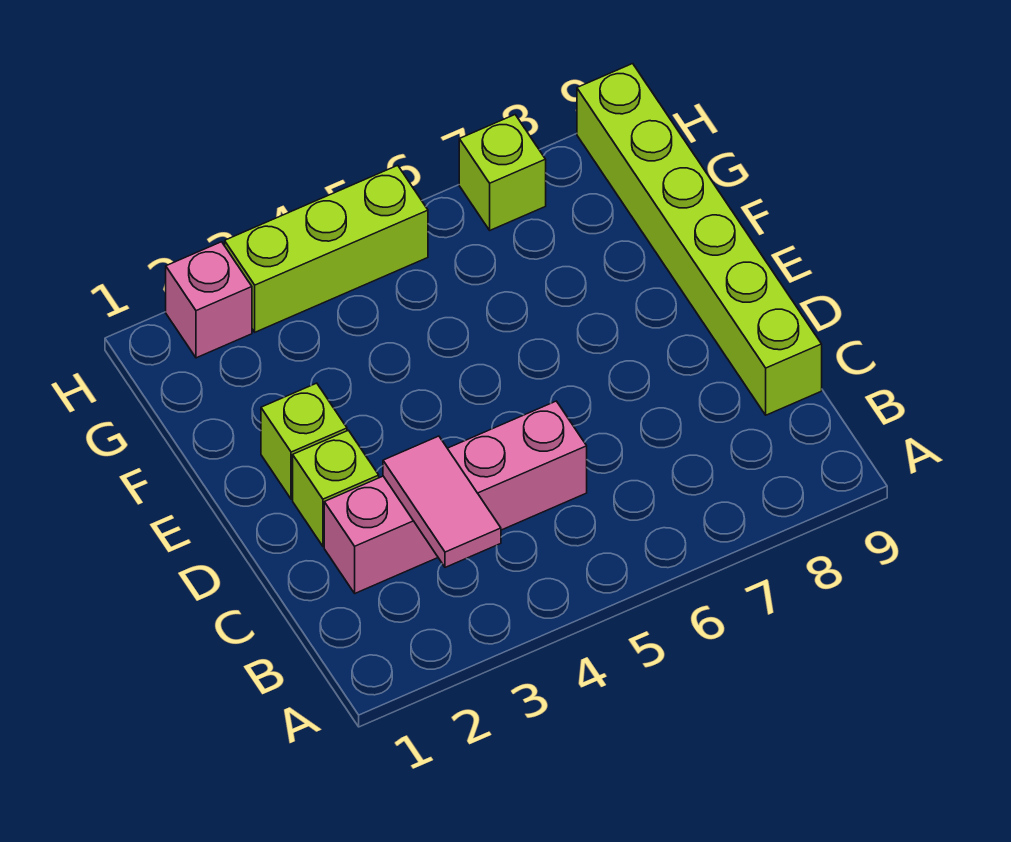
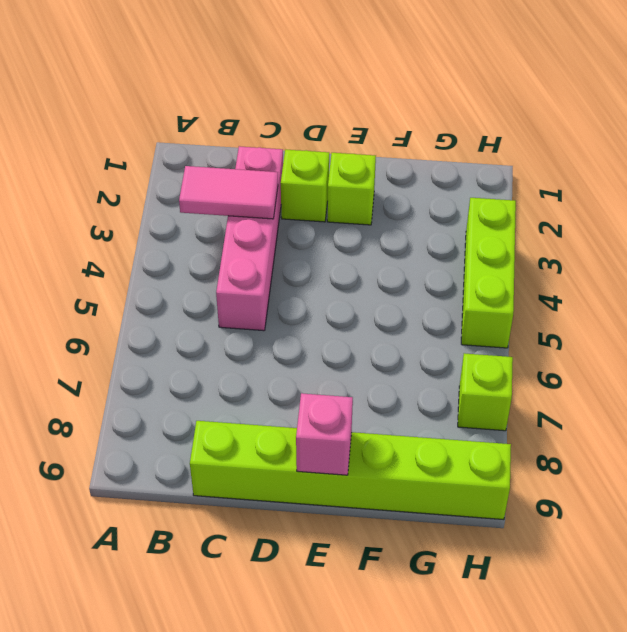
pink 1x1 brick [166,242,252,358] -> pink 1x1 brick moved to [296,393,353,475]

